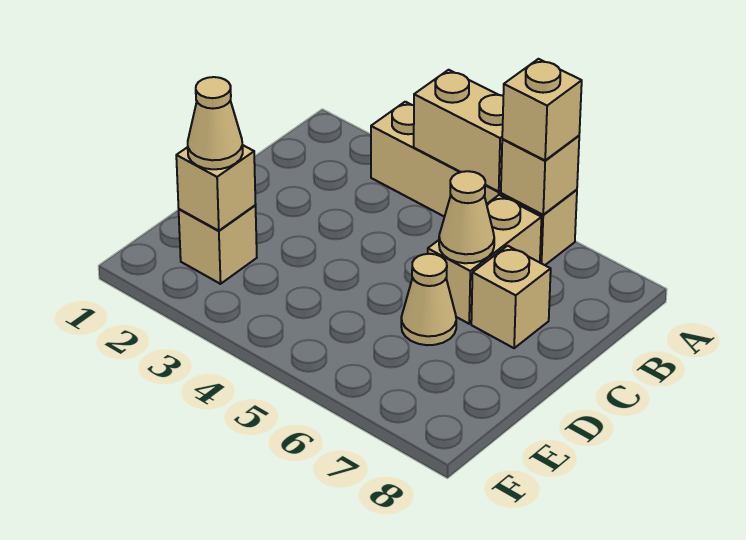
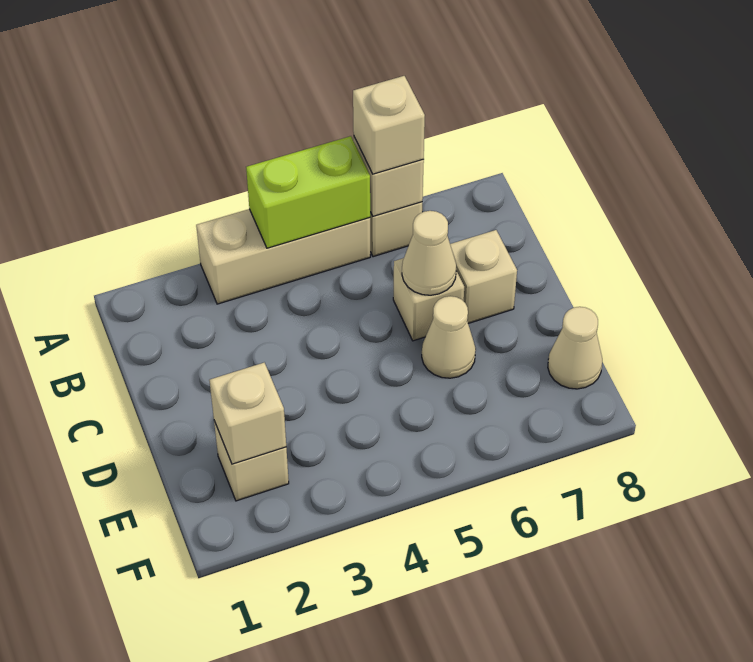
tan 1x2 brick [414,70,503,192] -> lime 1x2 brick [246,136,371,248]
tan 1x2 brick [428,195,542,324] -> tan 1x1 brick [393,258,464,341]
tan 1x1 cone [188,77,243,169] -> tan 1x1 cone moved to [548,307,602,389]

